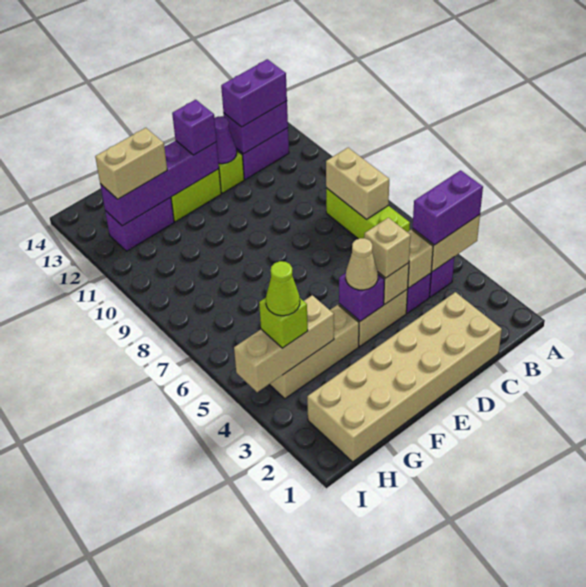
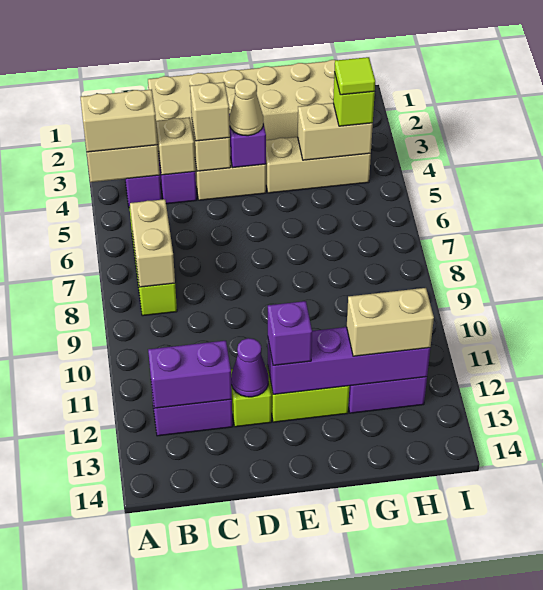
purple 1x2 brick [413,170,483,245] -> tan 1x2 brick [81,89,158,152]
purple 1x2 brick [221,59,287,127] -> none
tan 1x3 brick [234,295,334,392] -> tan 1x2 brick [298,103,373,160]
lime 1x1 cone [266,261,300,316] -> lime 1x1 tile [335,57,375,95]

